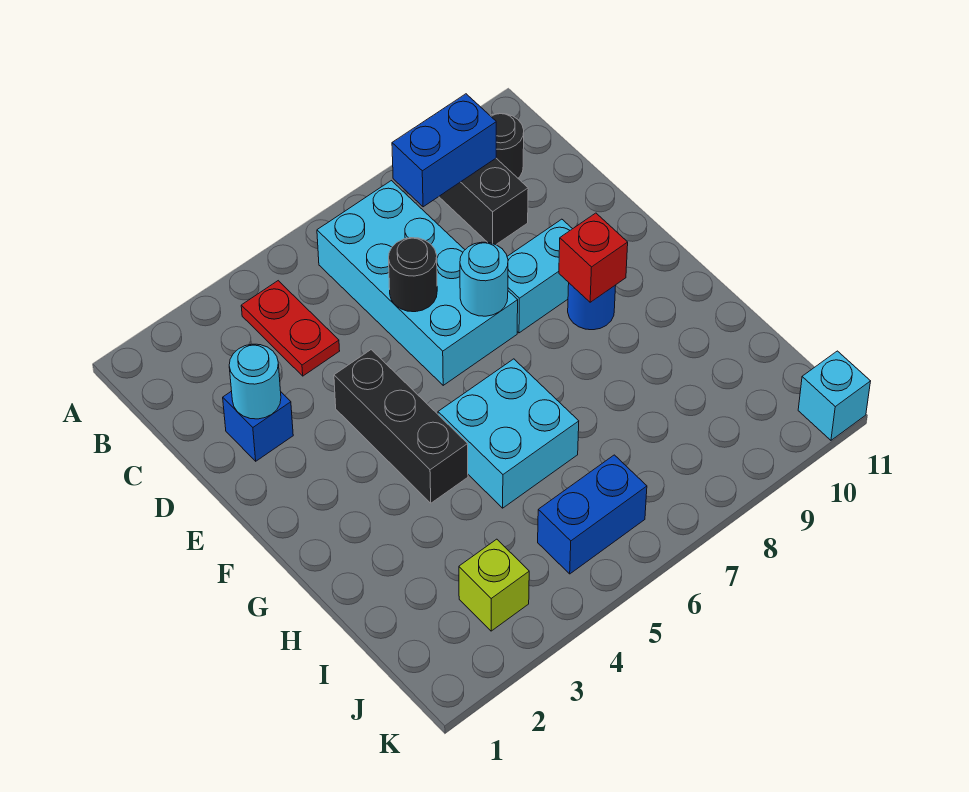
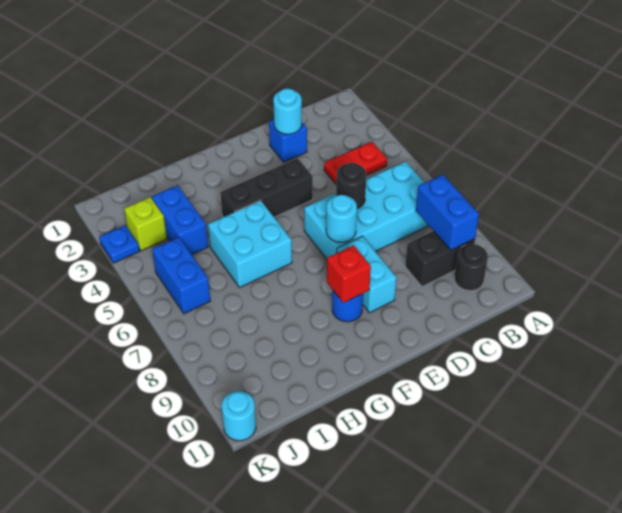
none -> blue 1x2 brick [152,185,208,255]
none -> blue 1x1 plate [99,225,140,263]
cyan 1x1 brick [798,351,871,440] -> cyan 1x1 round brick [222,391,256,441]

